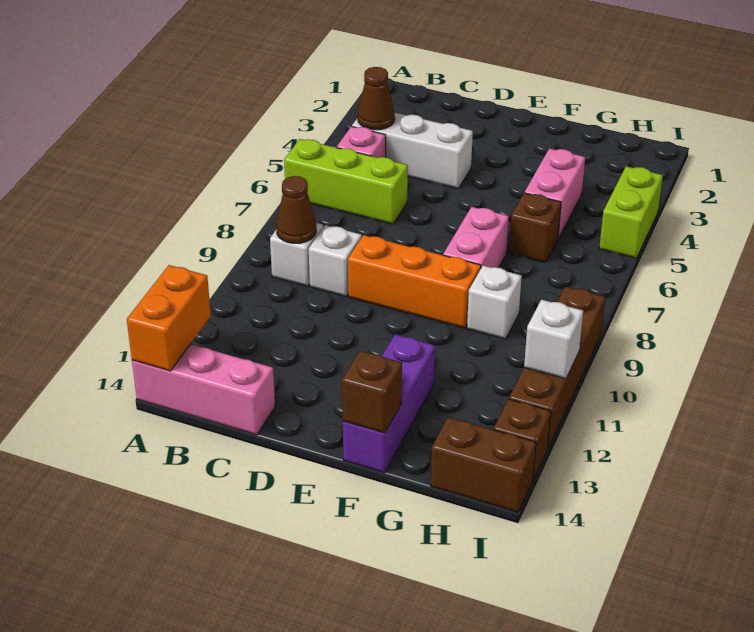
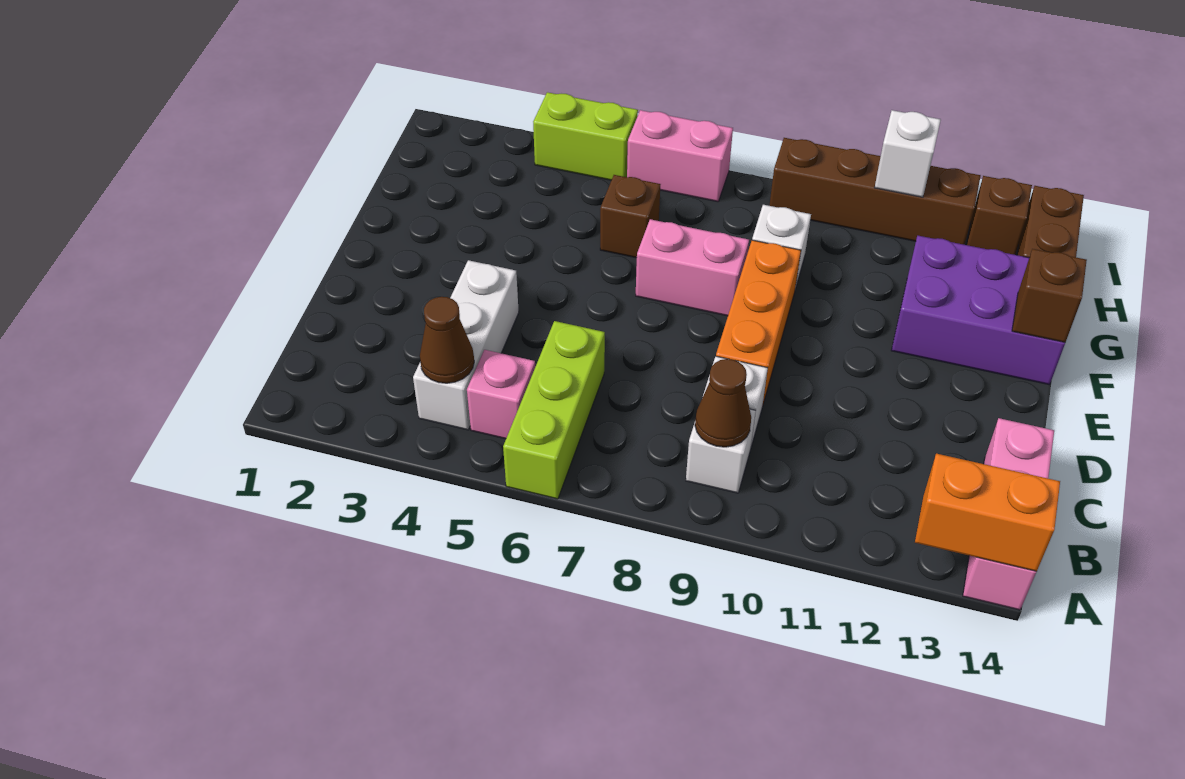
purple 1x3 brick [343,334,435,473] -> purple 2x3 brick [891,236,1065,385]
pink 1x2 brick [525,149,585,239] -> pink 1x2 brick moved to [627,110,733,202]

